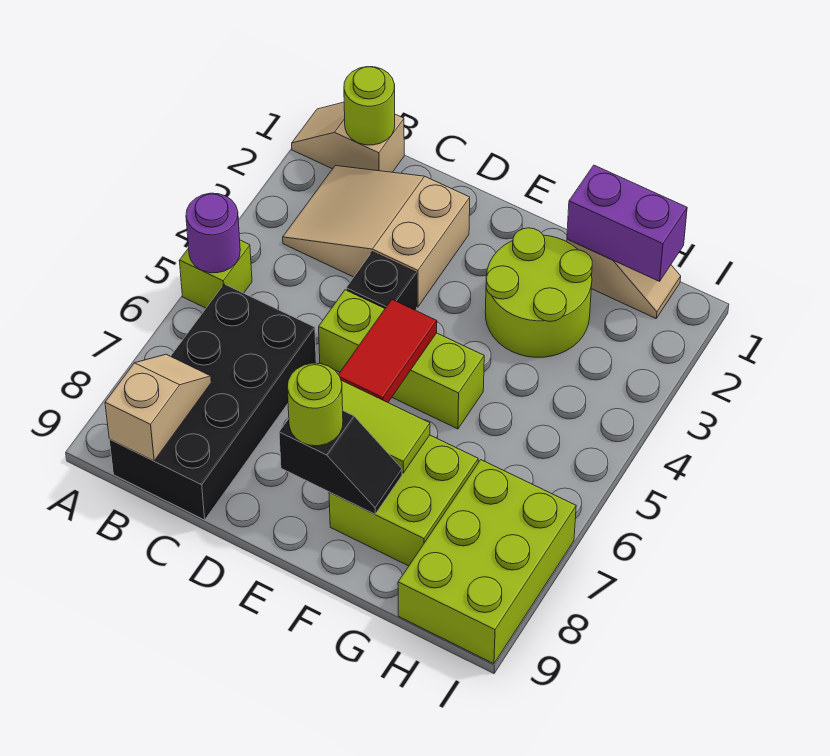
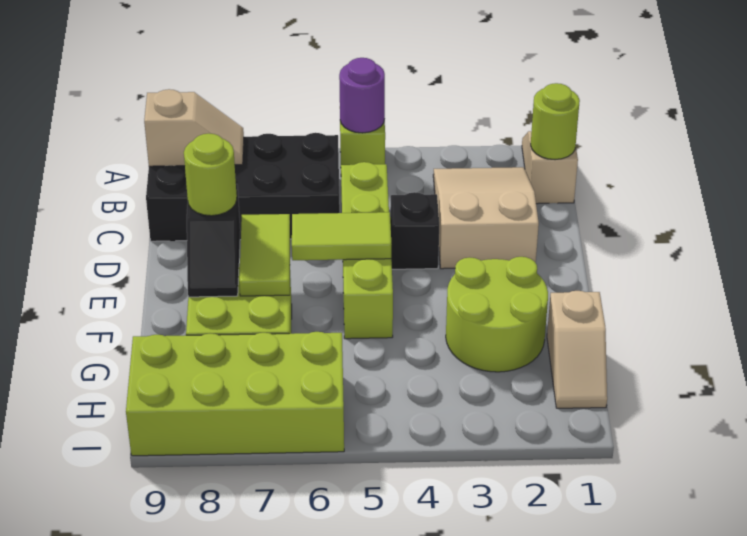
lime 1x3 brick [319,290,484,429] -> lime 1x4 brick [341,162,393,339]
red 1x2 tile [338,300,437,402] -> lime 1x2 tile [292,212,392,260]
purple 1x2 brick [567,165,687,281] -> none
lime 2x3 brick [398,460,576,664] -> lime 2x4 brick [126,332,344,456]

